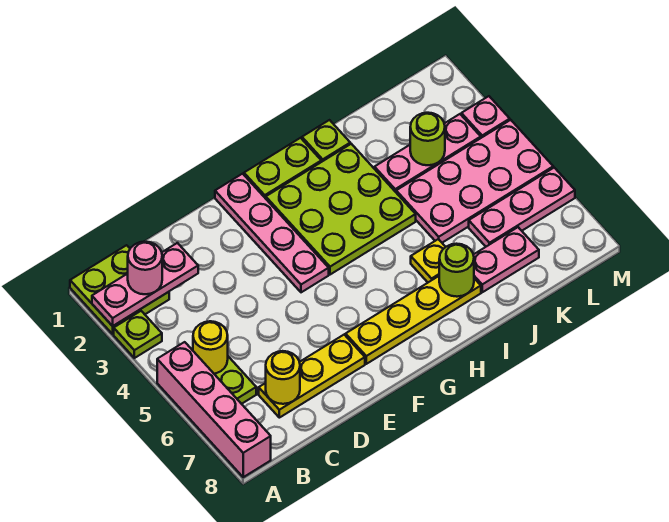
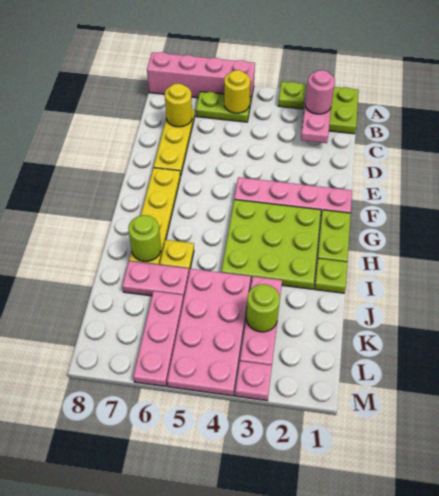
pink 1x2 plate [474,227,539,292] -> pink 1x2 plate turned to [122,261,189,299]

